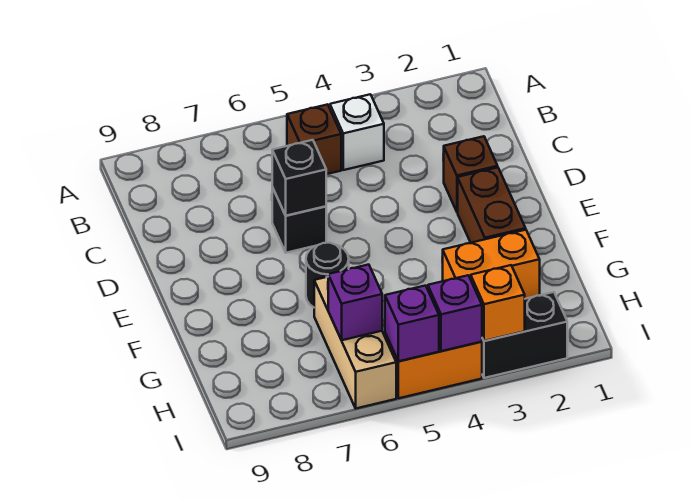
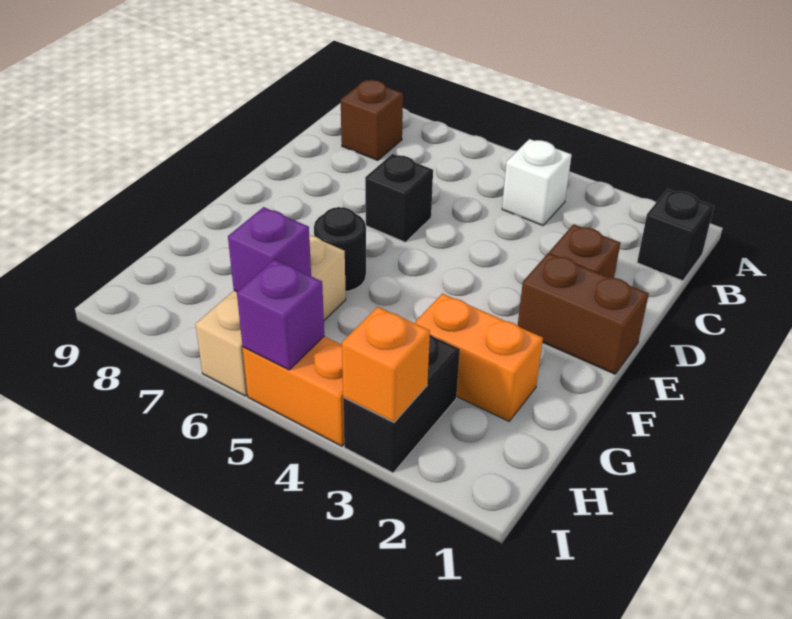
brown 1x1 brick [287,104,341,174] -> brown 1x1 brick moved to [341,80,403,160]
black 1x1 brick [272,140,326,216] -> black 1x1 brick moved to [637,189,714,281]
brown 1x2 brick [458,168,526,243] -> brown 1x2 brick turned to [518,253,649,374]
black 1x2 brick [482,292,567,378] -> black 1x2 brick turned to [343,335,460,473]
purple 1x1 brick [428,275,482,351] -> none

